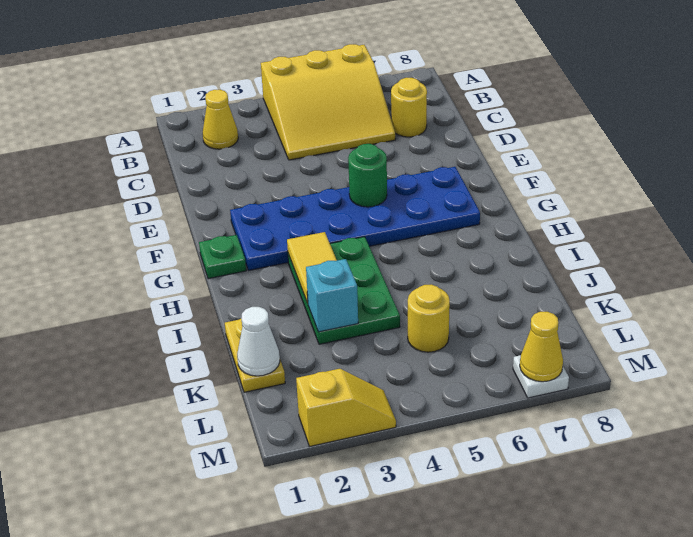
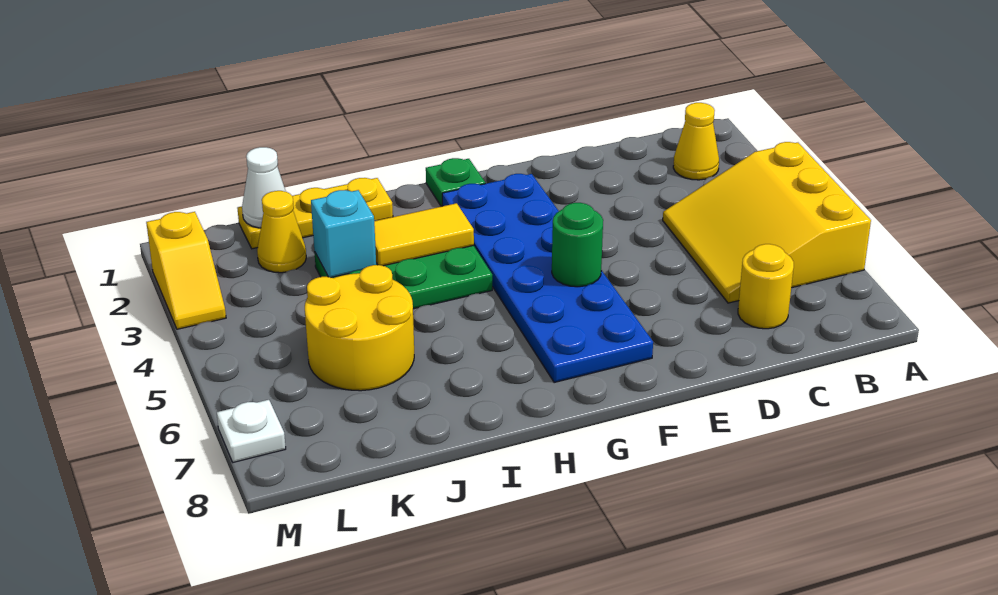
yellow 1x2 plate [225,319,285,392] -> yellow 1x3 plate [237,178,393,249]
yellow 1x1 round brick [408,284,450,352] -> yellow 2x2 round brick [305,265,414,391]
yellow 1x1 cone [520,312,563,382] -> yellow 1x1 cone moved to [257,191,306,273]

